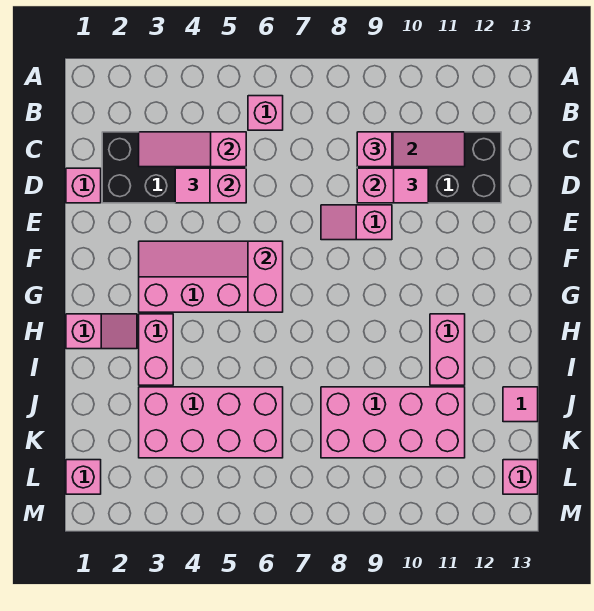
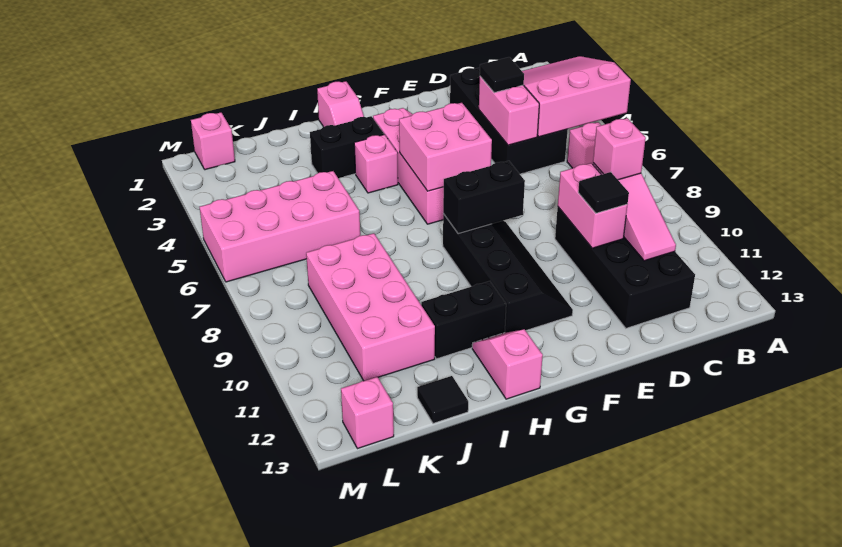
pink 1x3 slope [139,132,246,167] -> pink 3x3 slope [522,56,631,137]
pink 1x1 brick [66,168,101,203] -> pink 1x1 brick moved to [354,135,398,193]
pink 1x1 tile [175,168,210,203] -> black 1x1 tile [480,57,524,93]
pink 1x1 tile [394,168,428,203] -> black 1x1 tile [578,172,629,213]
pink 1x2 slope [321,205,392,240] -> pink 1x2 slope moved to [472,329,543,399]
pink 1x2 brick [248,241,283,312] -> pink 2x2 brick [399,103,492,191]
none -> black 2x4 slope [443,214,573,332]
none -> black 1x2 brick [443,161,525,234]
pink 1x2 brick [139,314,173,385] -> black 1x2 brick [310,116,384,178]
pink 1x2 brick [430,314,465,385] -> black 1x2 brick [421,281,506,359]
pink 2x4 brick [139,387,283,458] -> pink 2x4 brick turned to [200,171,360,282]
pink 1x1 tile [503,387,538,422] -> black 1x1 tile [417,376,468,423]

